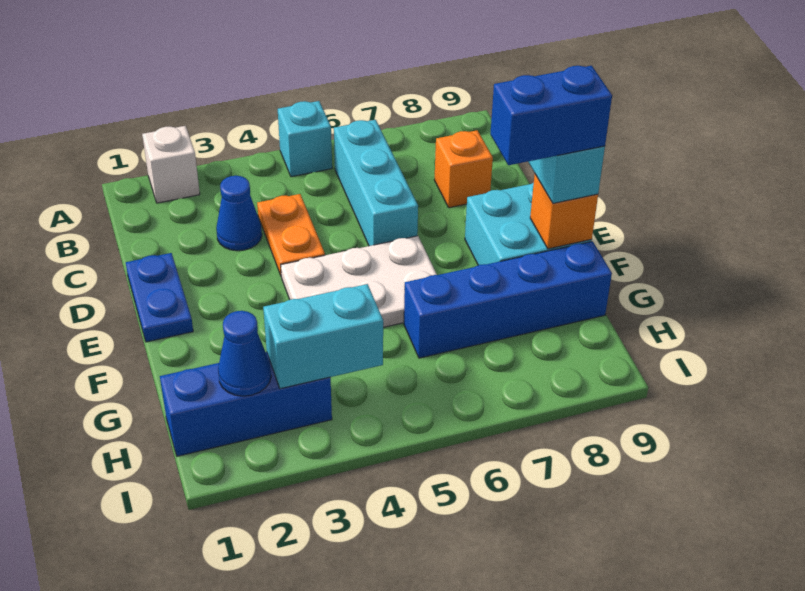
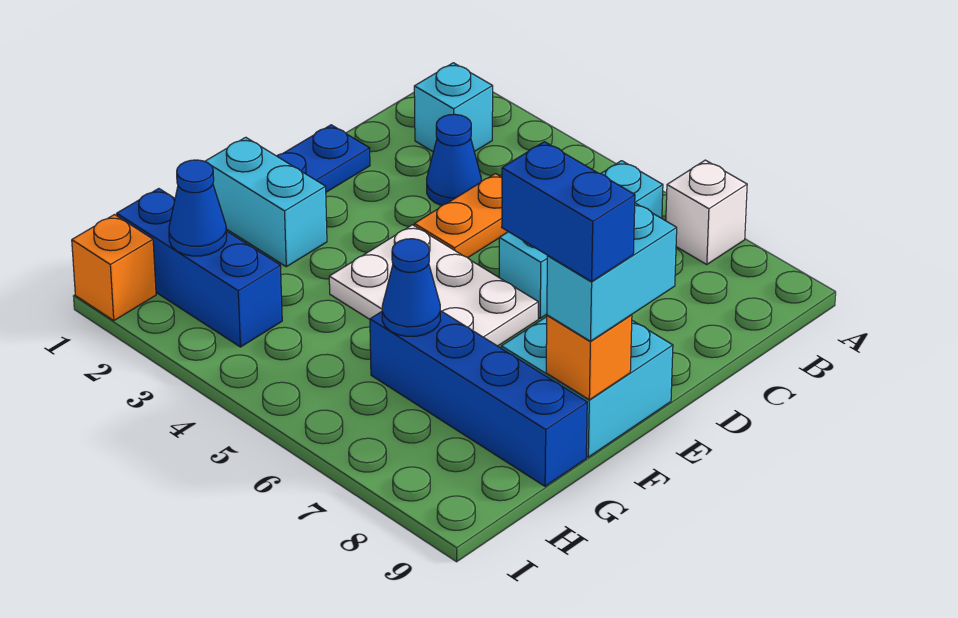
white 1x1 brick [142,126,200,203] -> white 1x1 brick moved to [666,160,747,264]
cyan 1x1 brick [278,101,332,177] -> cyan 1x1 brick moved to [414,63,493,152]
orange 1x1 brick [434,130,493,208] -> orange 1x1 brick moved to [72,215,156,320]
none -> blue 1x1 cone [382,239,441,336]
cyan 1x2 brick [263,284,383,389] -> cyan 1x2 brick moved to [205,137,327,267]

